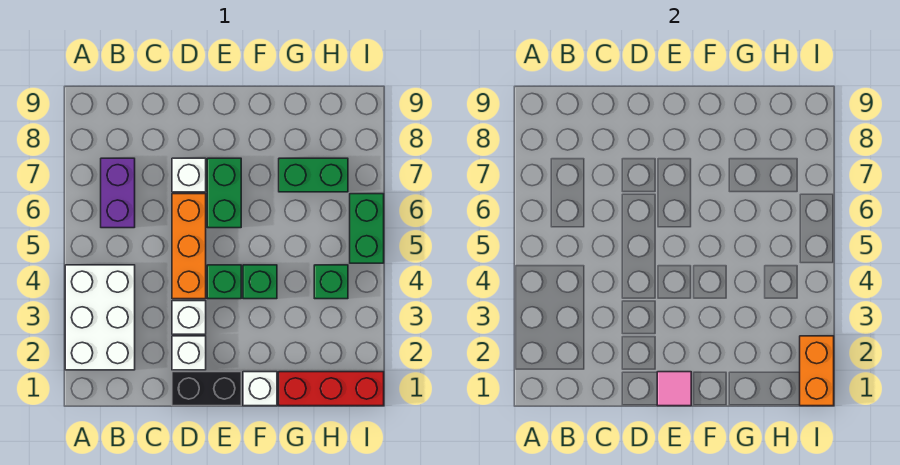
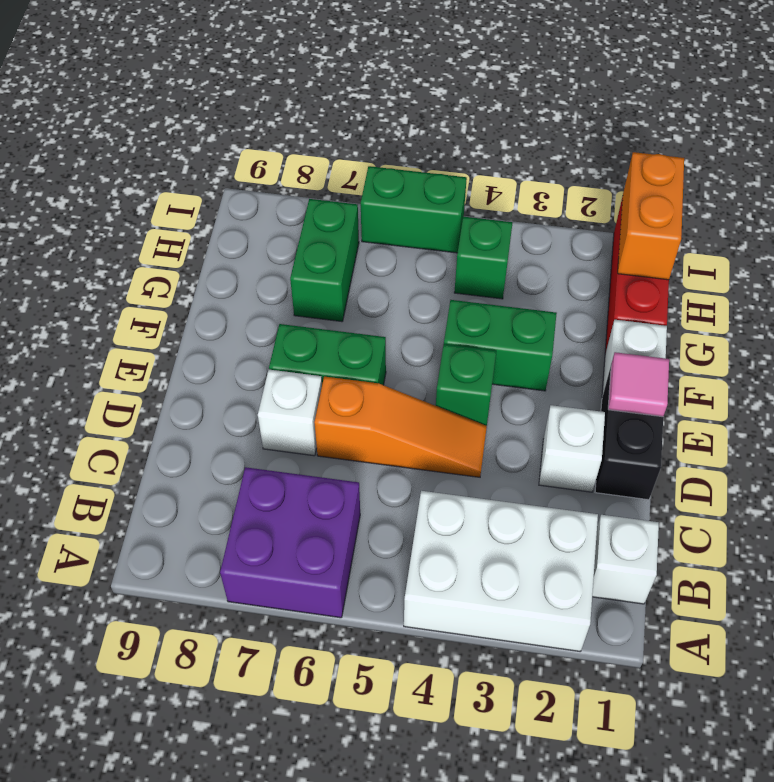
purple 1x2 brick [101,158,135,228] -> purple 2x2 brick [220,467,360,618]
white 1x1 brick [172,301,206,334] -> white 1x1 brick moved to [592,515,659,604]
orange 1x3 brick [172,194,206,299] -> orange 1x3 slope [314,377,487,477]
green 1x1 brick [243,265,277,299] -> green 1x2 brick [444,300,557,391]
orange 1x2 brick [800,336,834,406] -> orange 1x2 brick turned to [618,152,684,280]

